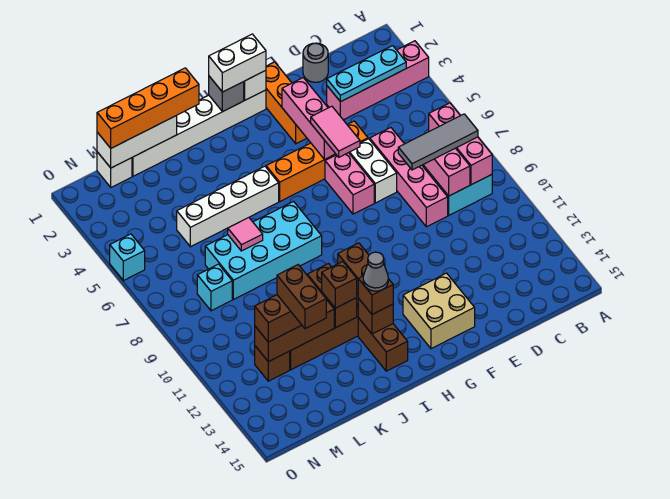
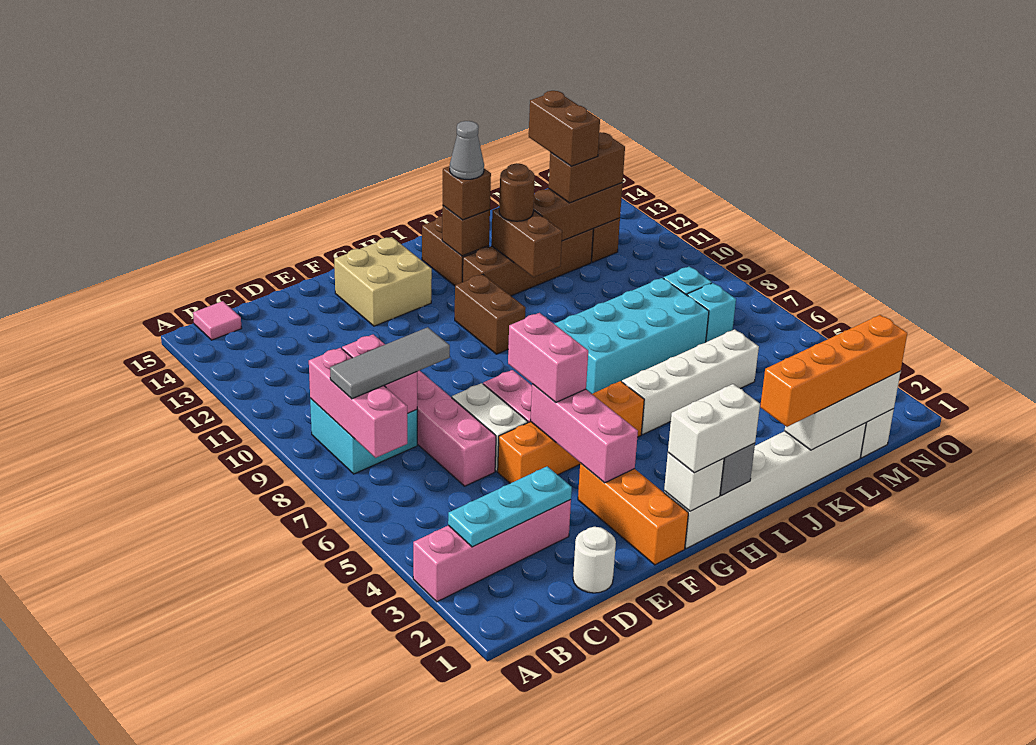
grey 1x1 round brick [303,43,328,82] -> white 1x1 round brick [573,527,616,593]
pink 1x2 tile [311,106,360,157] -> pink 1x2 brick [508,313,588,402]
brown 1x1 brick [322,262,357,308] -> brown 1x1 round brick [499,163,535,221]
pink 1x1 tile [228,218,263,251] -> pink 1x1 tile moved to [193,301,242,340]
cyan 1x1 brick [110,234,145,281] -> cyan 1x1 brick moved to [687,283,736,342]

